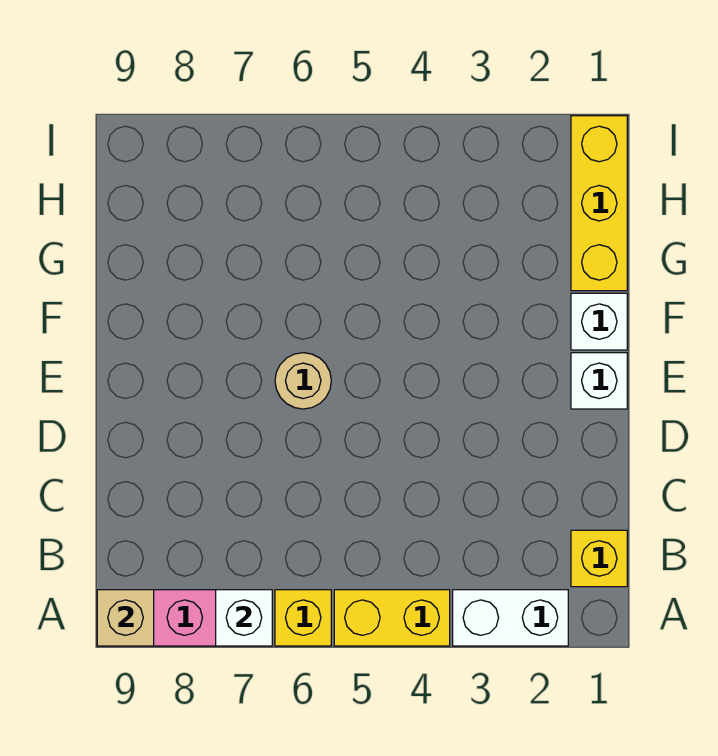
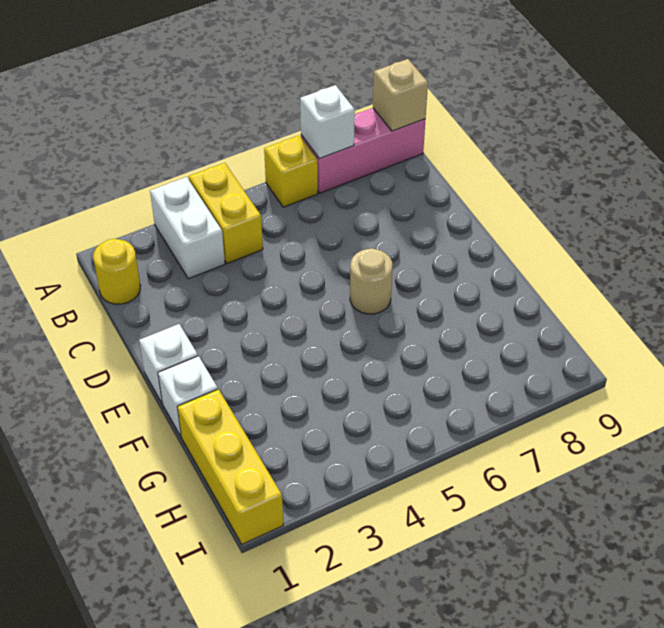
white 1x2 brick [453,590,568,646] -> white 1x2 brick turned to [150,177,225,279]
yellow 1x2 brick [334,590,450,646] -> yellow 1x2 brick turned to [189,163,263,263]
yellow 1x1 brick [571,530,627,587] -> yellow 1x1 round brick [93,239,140,304]

